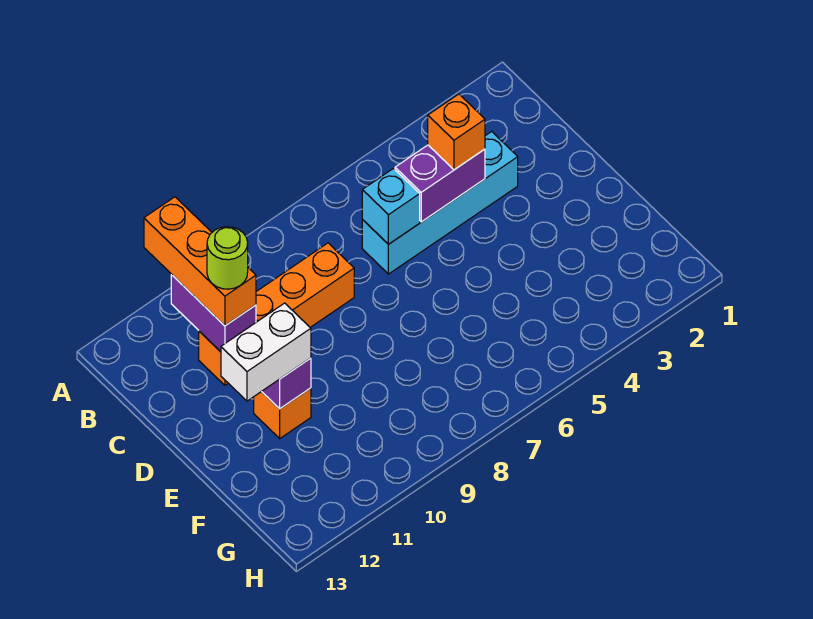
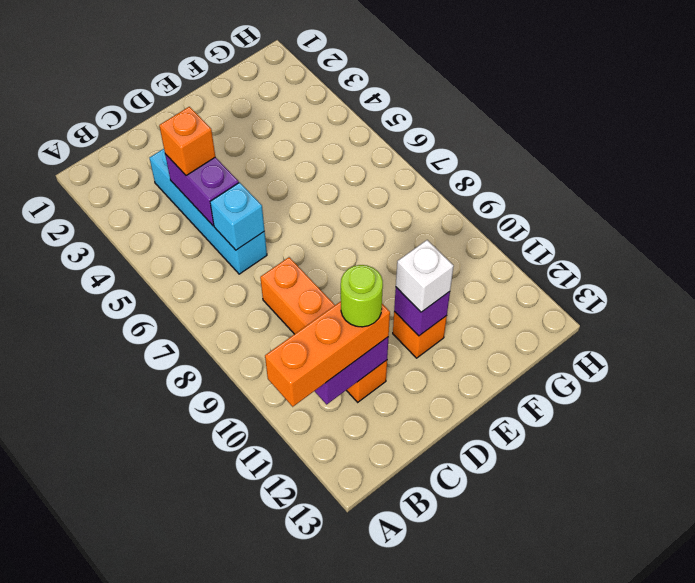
white 1x2 brick [221,303,311,401] -> white 1x1 brick [396,240,454,312]

